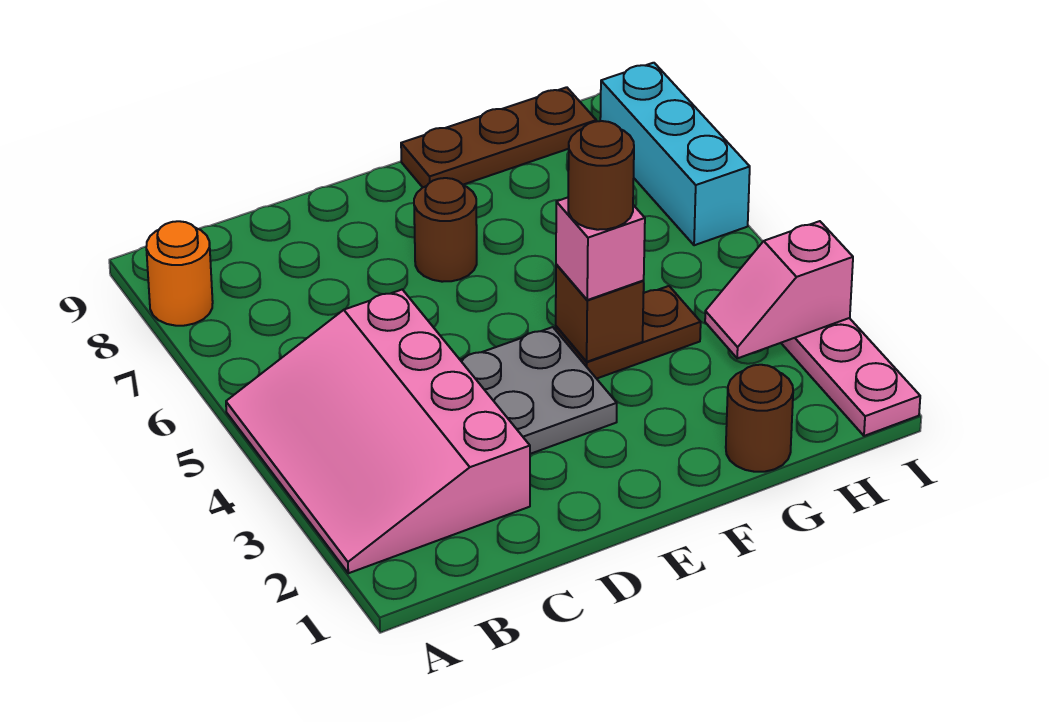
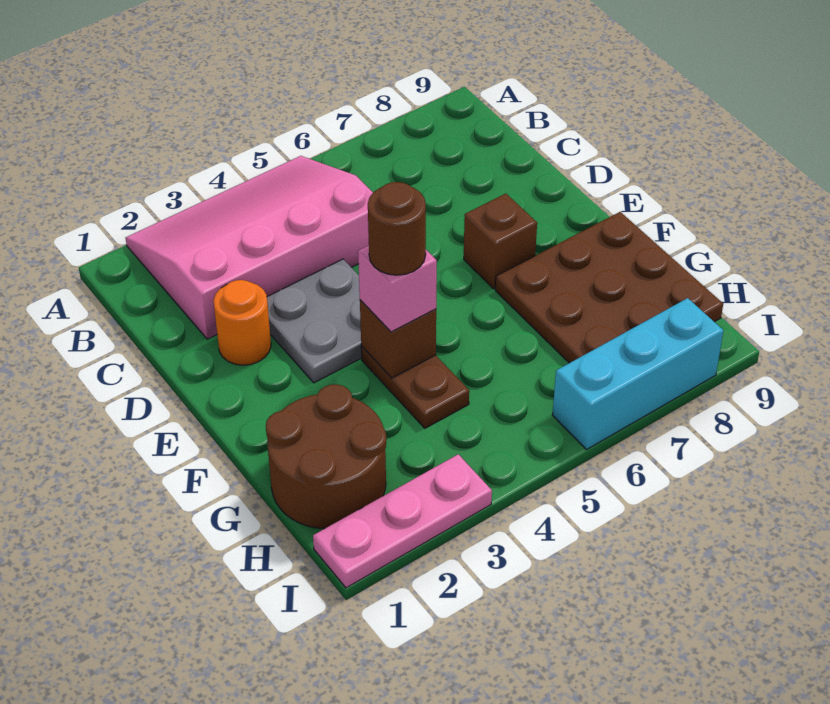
orange 1x1 round brick [146,221,213,326] -> orange 1x1 round brick moved to [213,280,271,365]
brown 1x1 round brick [414,178,477,282] -> brown 1x1 brick [464,194,537,289]
brown 1x3 plate [401,87,596,187] -> brown 3x3 plate [495,212,723,363]
brown 1x1 round brick [726,365,793,472] -> brown 2x2 round brick [266,384,386,529]
pink 1x2 slope [705,221,853,358] -> none

